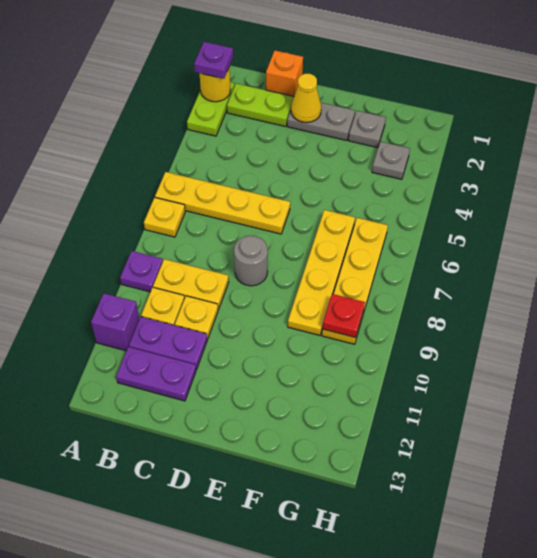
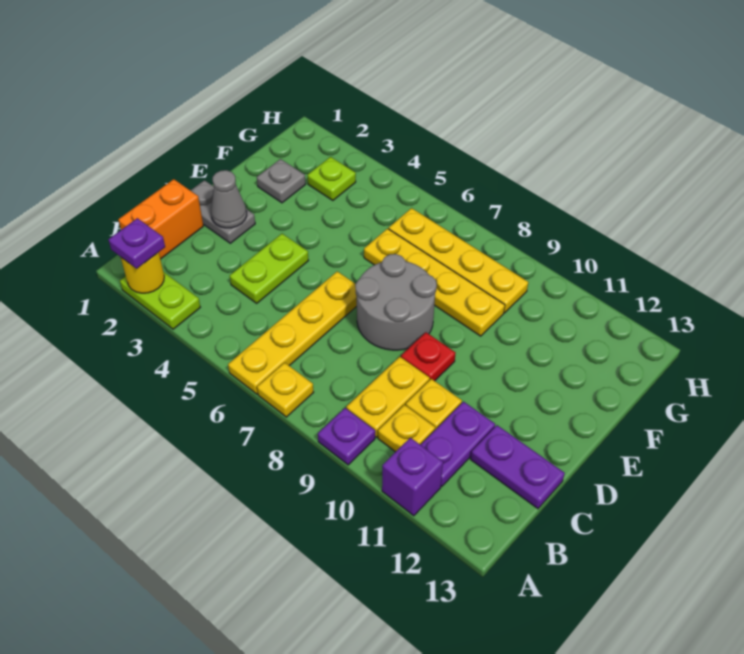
lime 1x2 plate [227,84,294,127] -> lime 1x2 plate moved to [230,234,308,303]
purple 1x2 plate [116,347,196,401] -> purple 1x2 plate turned to [471,425,565,509]
orange 1x1 brick [266,51,303,96] -> orange 1x2 brick [118,179,203,259]
grey 1x2 plate [287,103,355,141] -> grey 1x2 plate turned to [190,180,255,243]
yellow 1x1 cone [291,74,321,123] -> grey 1x1 cone [211,170,247,228]
grey 1x1 round brick [234,236,268,286] -> grey 2x2 round brick [355,254,437,350]
grey 1x1 plate [372,141,410,179] -> lime 1x1 plate [307,157,356,200]
red 1x1 plate [323,294,365,338] -> red 1x1 plate moved to [401,332,456,381]

